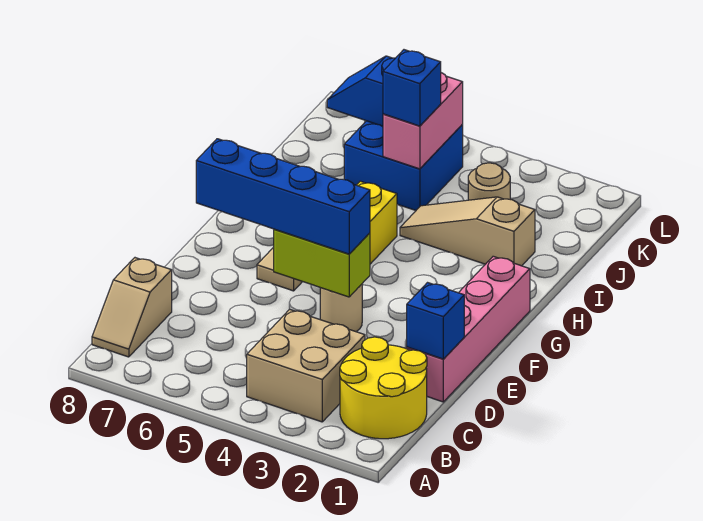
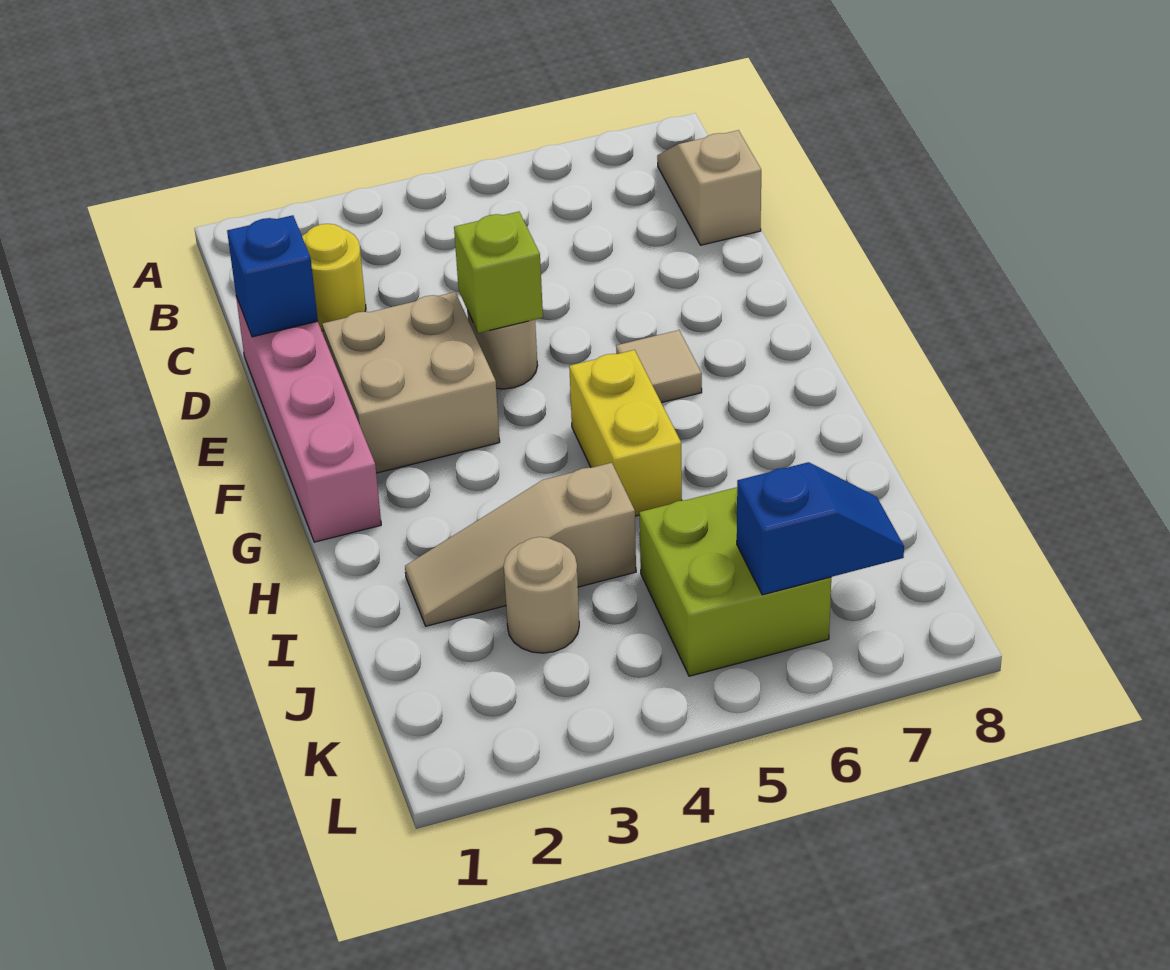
yellow 2x2 round brick [340,337,427,439] -> yellow 1x1 round brick [302,224,366,331]
tan 2x2 brick [247,309,365,422] -> tan 2x2 brick moved to [322,292,500,473]
lime 1x2 brick [274,229,370,297] -> lime 1x1 brick [454,212,543,333]
blue 1x4 brick [196,139,370,254] -> none
tan 1x3 slope [400,197,535,266] -> tan 1x3 slope turned to [405,463,636,626]
blue 2x2 brick [344,121,463,210] -> lime 2x2 brick [639,487,831,676]
pink 1x2 brick [383,73,463,169] -> none
blue 1x1 brick [383,50,441,126] -> none

